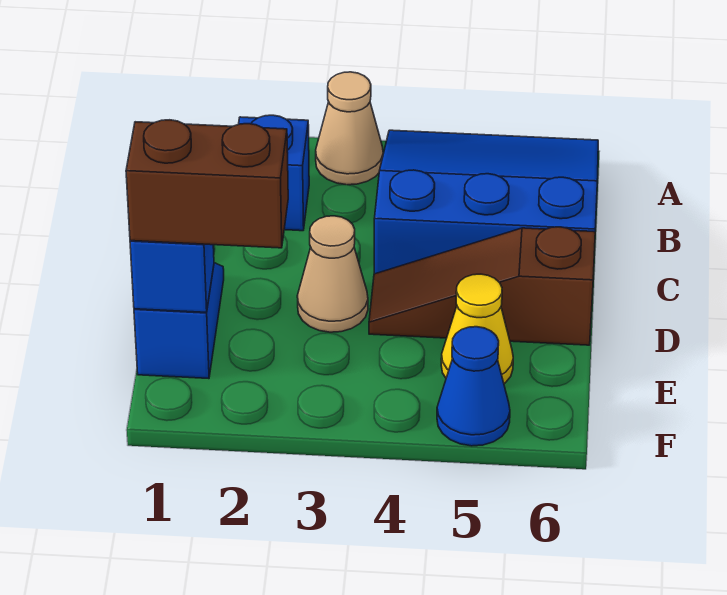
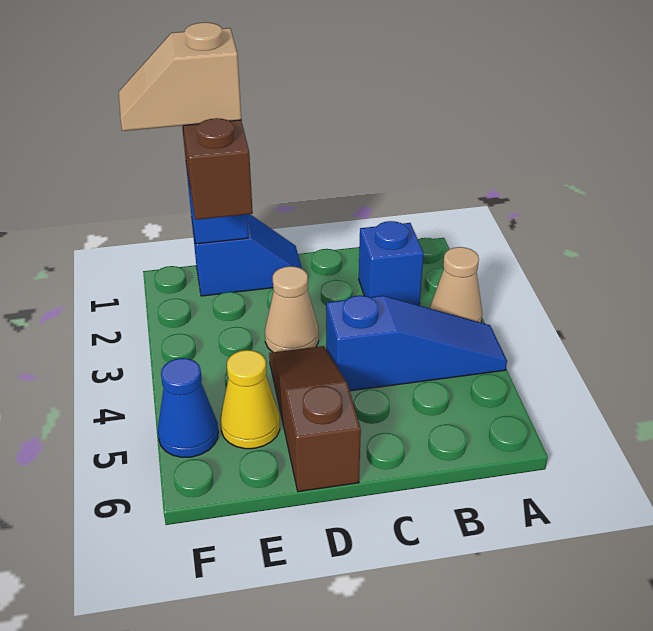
blue 3x3 slope [374,130,598,274] -> blue 1x3 slope [326,295,507,391]
none -> tan 1x2 slope [119,22,241,131]

